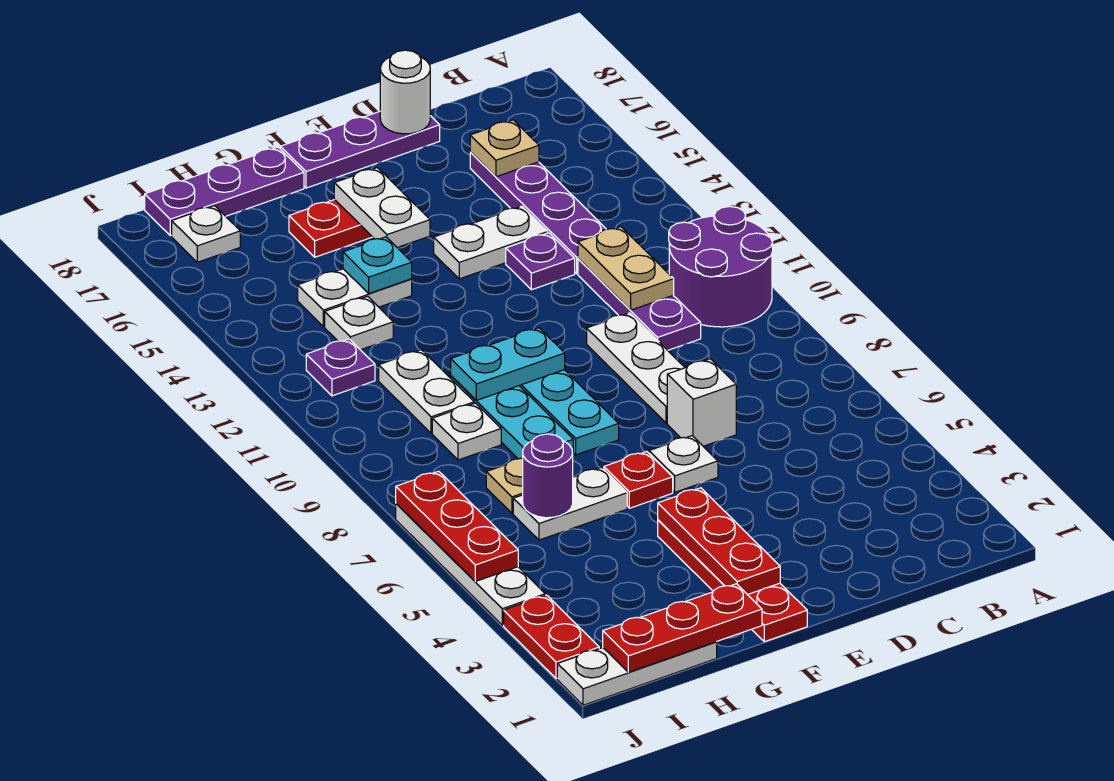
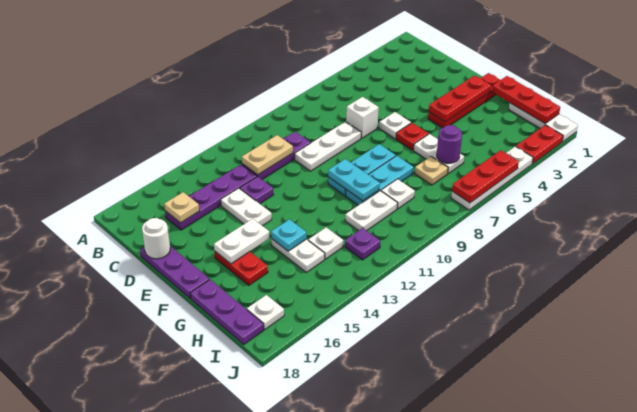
purple 2x2 round brick [669,206,773,327] -> none

